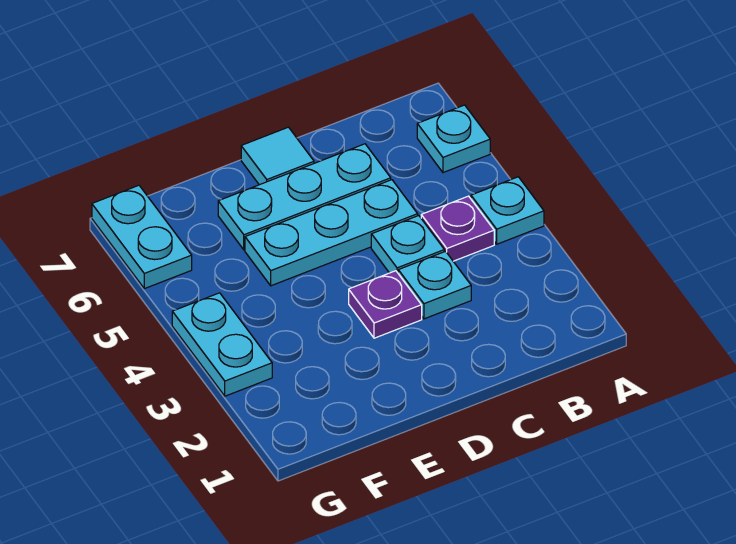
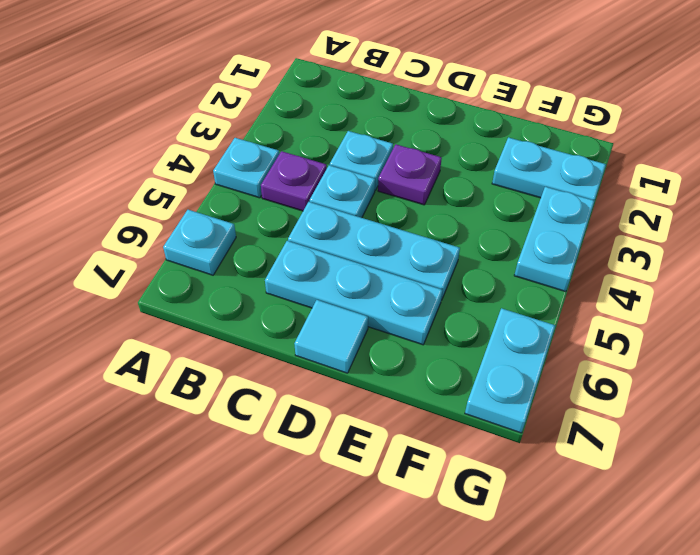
none -> cyan 1x2 plate [492,137,606,201]

